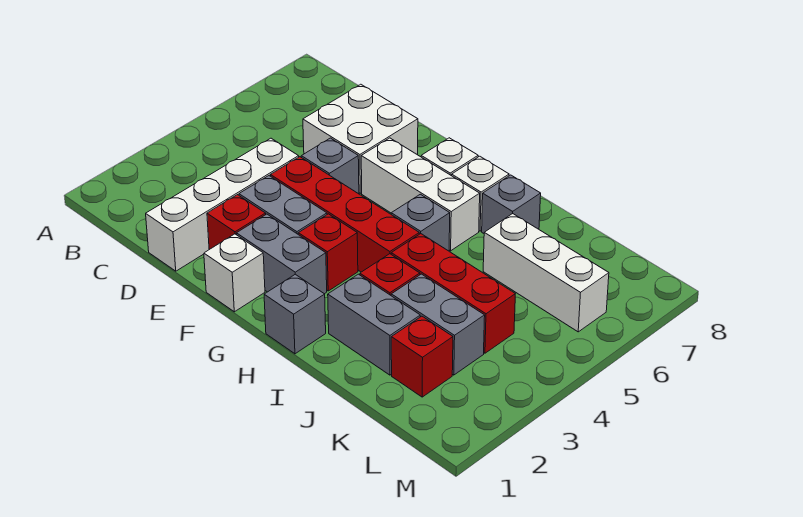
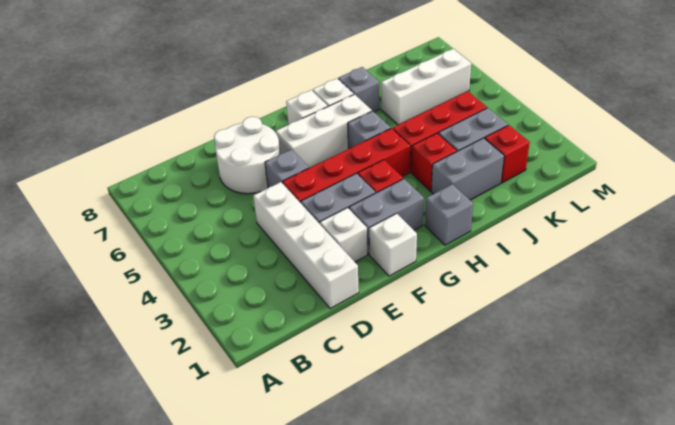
white 2x2 brick [303,84,418,193] -> white 2x2 round brick [214,117,280,194]
red 1x1 brick [207,195,266,249] -> white 1x1 brick [320,208,367,262]

